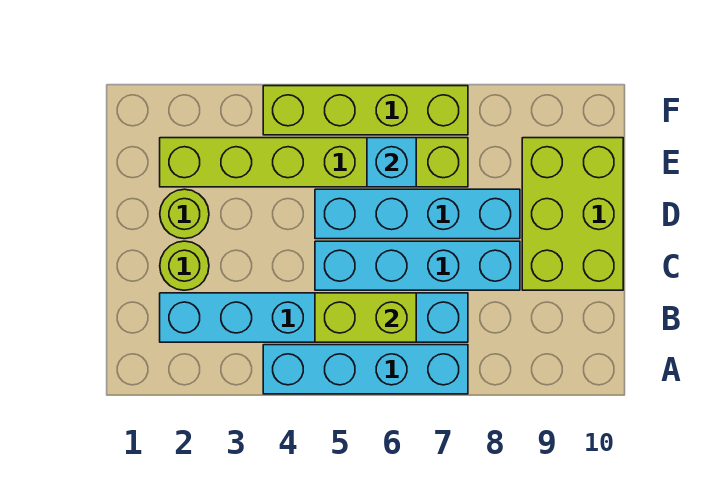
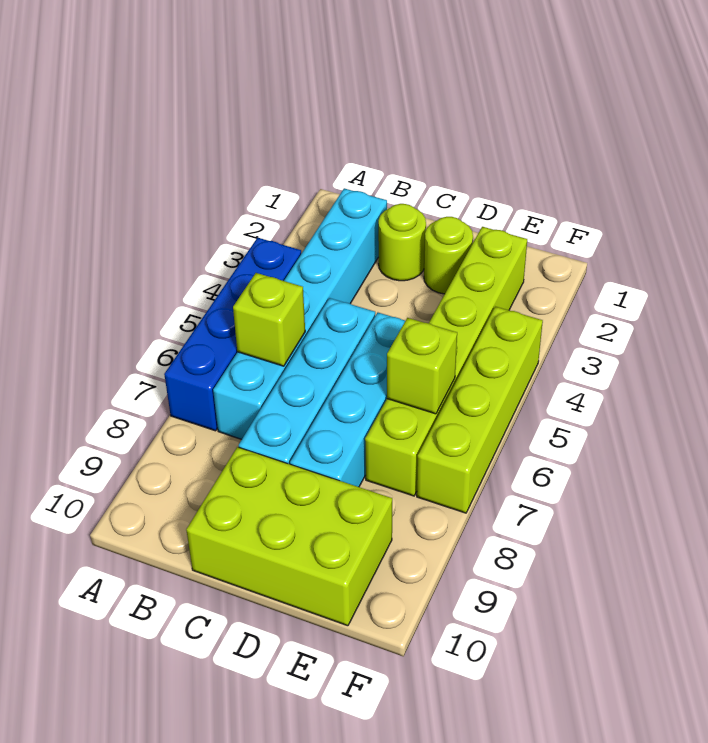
cyan 1x4 brick [263,345,468,394] -> blue 1x4 brick [164,238,301,431]
lime 1x2 brick [315,293,416,342] -> lime 1x1 brick [233,273,305,366]
cyan 1x1 brick [367,138,416,187] -> lime 1x1 brick [387,318,457,414]

